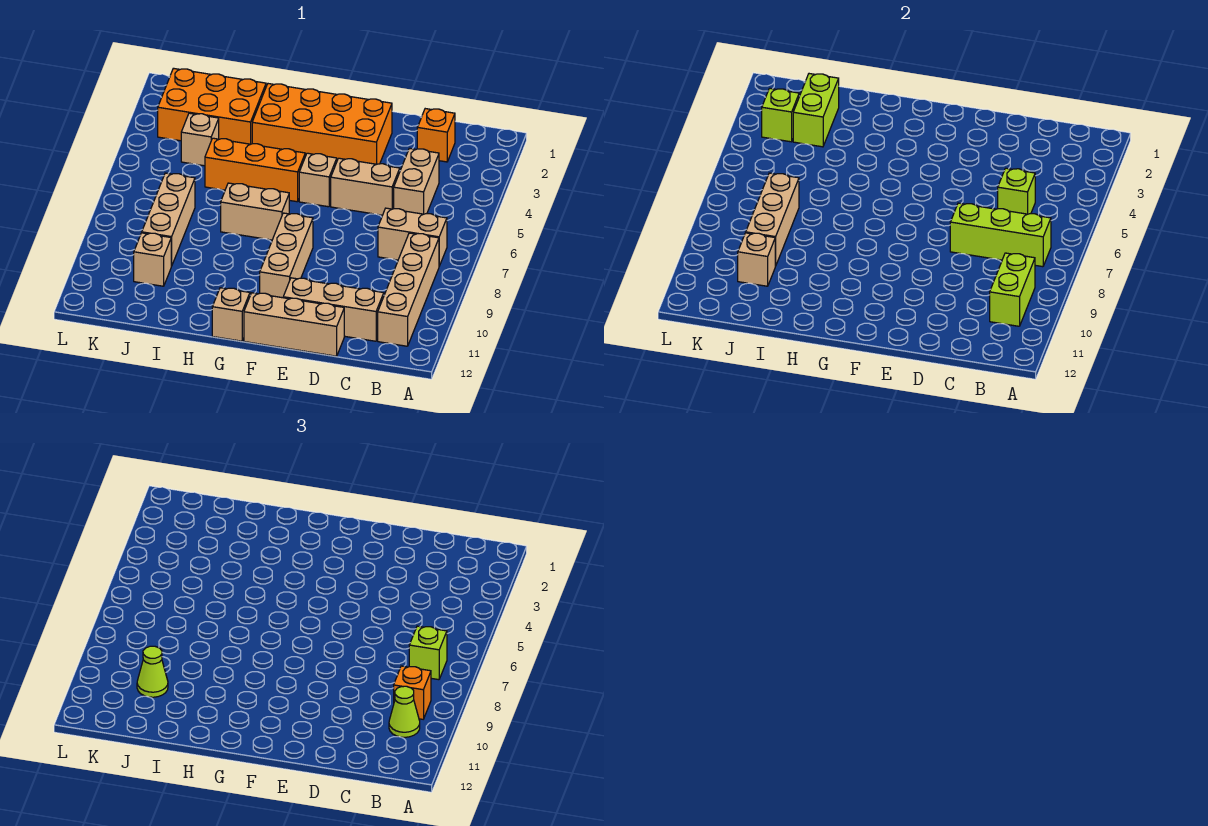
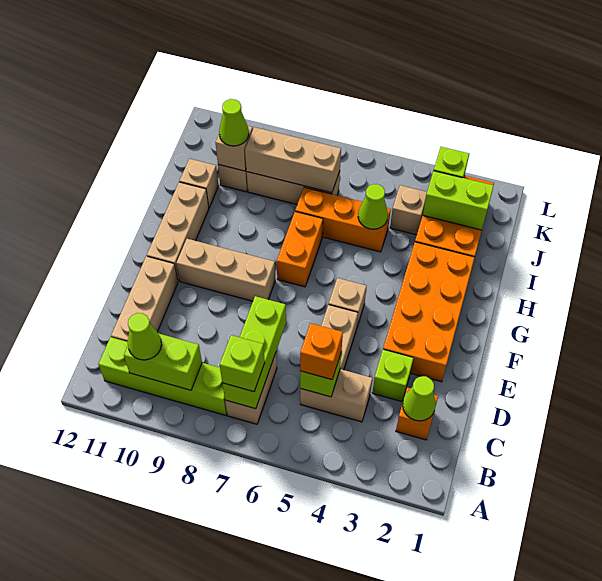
tan 1x4 brick [378,233,439,346] -> lime 1x4 brick [99,337,227,415]
orange 1x1 brick [394,666,431,719] -> orange 1x1 brick moved to [300,323,343,380]
none -> lime 1x1 cone [403,376,436,421]
none -> lime 1x1 brick [372,350,413,401]
tan 1x3 brick [244,293,344,356] -> tan 1x3 brick moved to [147,182,209,281]
orange 1x3 brick [205,138,305,202] -> orange 1x3 brick turned to [295,187,391,252]
tan 1x2 brick [221,183,289,240] -> orange 1x2 brick [277,212,323,287]
tan 1x1 brick [212,288,250,341] -> tan 1x1 brick moved to [179,159,219,207]
none -> lime 1x1 cone [358,184,388,229]

